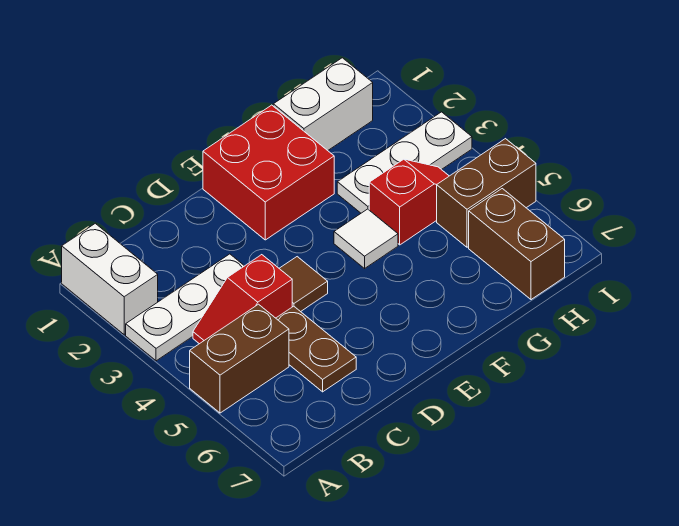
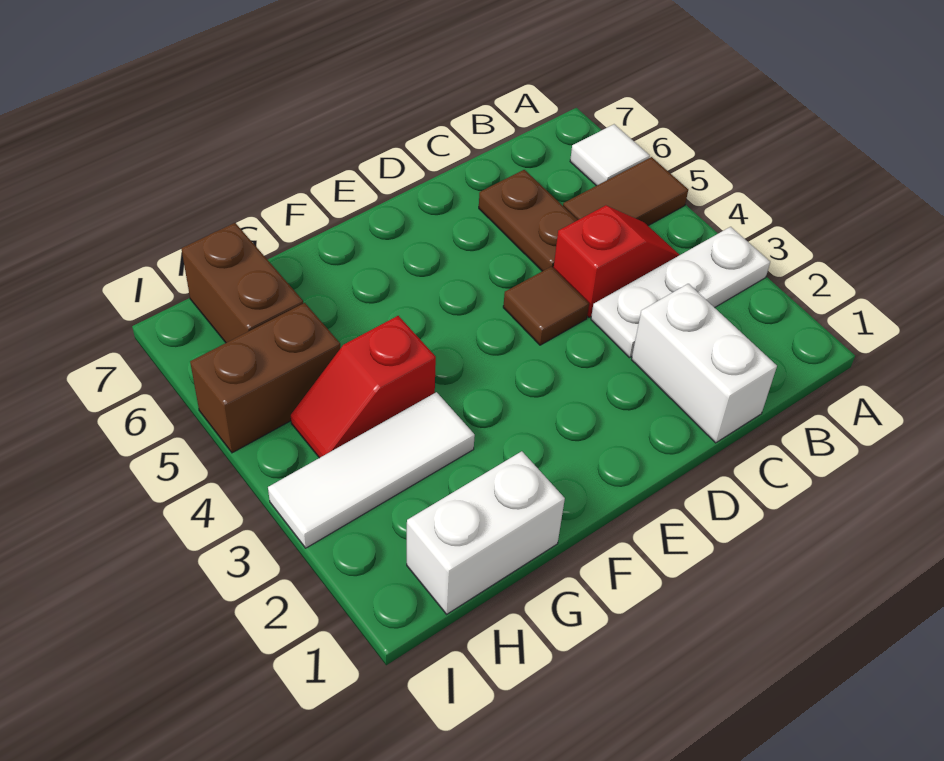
white 1x2 brick [62,223,158,335] -> white 1x2 brick moved to [632,284,777,443]
brown 1x2 brick [190,304,289,413] -> brown 1x2 tile [563,157,688,226]
red 2x2 brick [203,105,334,240] -> none
white 1x1 tile [334,209,398,268] -> white 1x1 tile moved to [570,124,650,186]
white 1x3 plate [337,112,472,213] -> white 1x3 tile [268,392,475,548]

